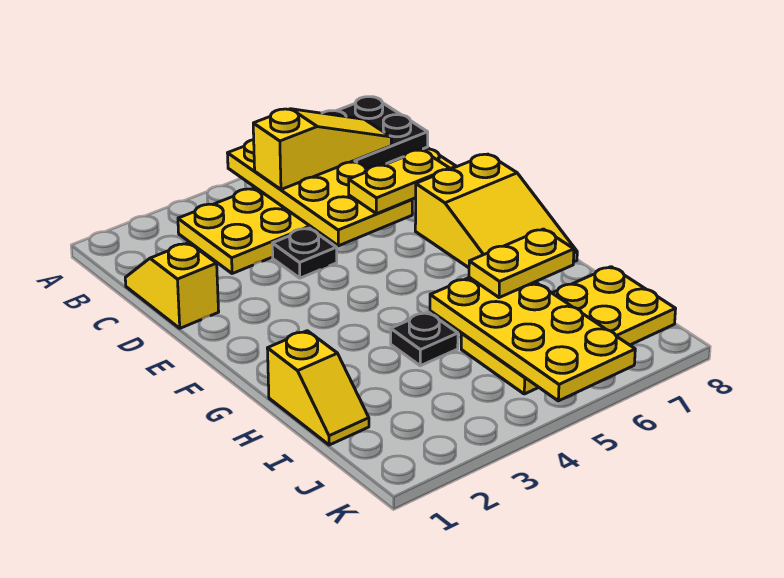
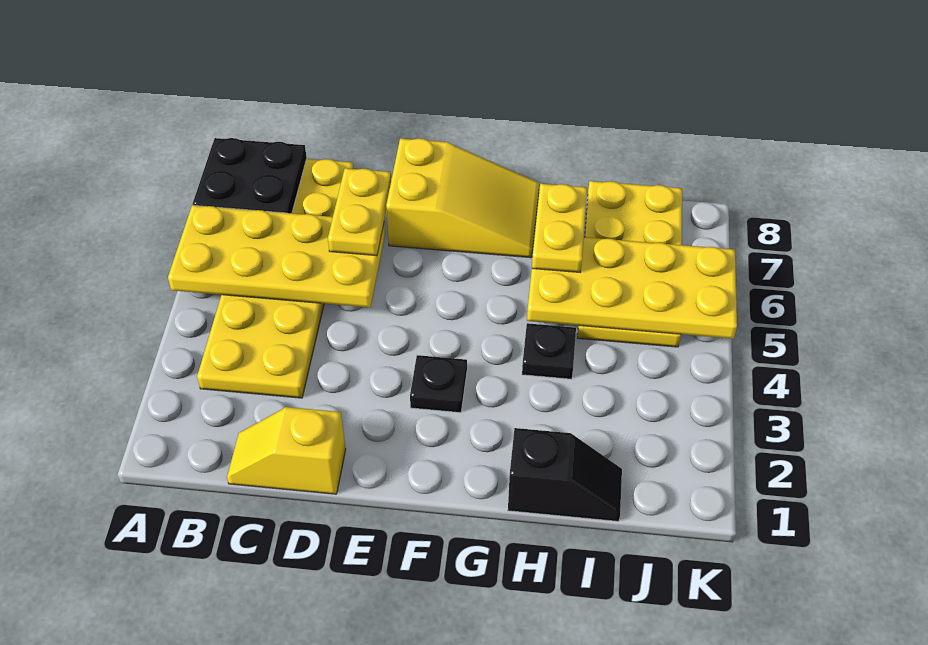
yellow 1x3 slope [253,109,391,189] -> none
black 1x1 plate [272,228,337,278] -> black 1x1 plate moved to [410,355,467,413]
yellow 1x2 slope [267,331,369,445] -> black 1x2 slope [508,428,622,521]

